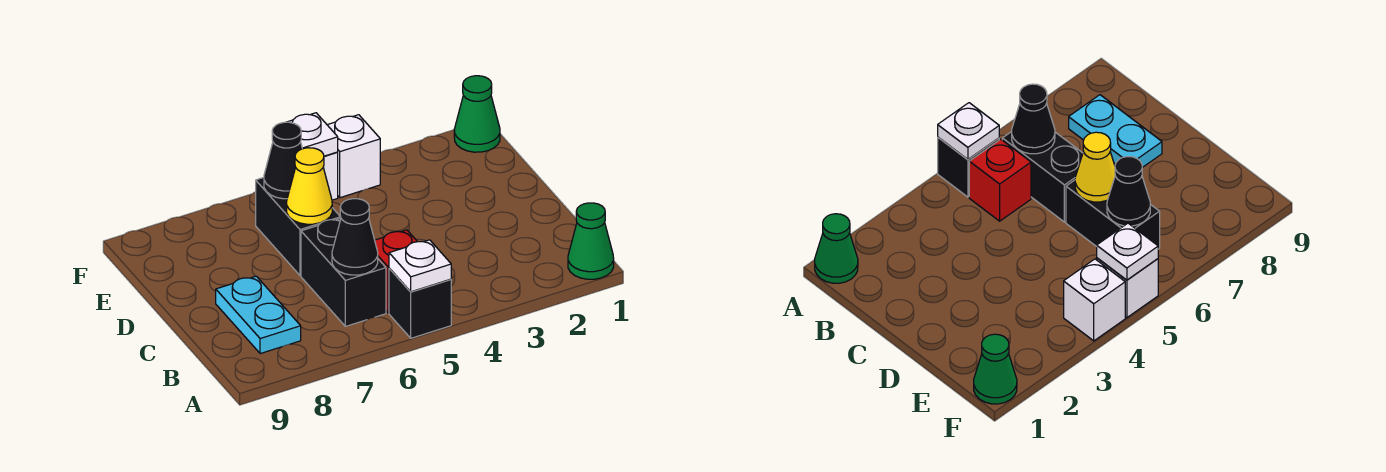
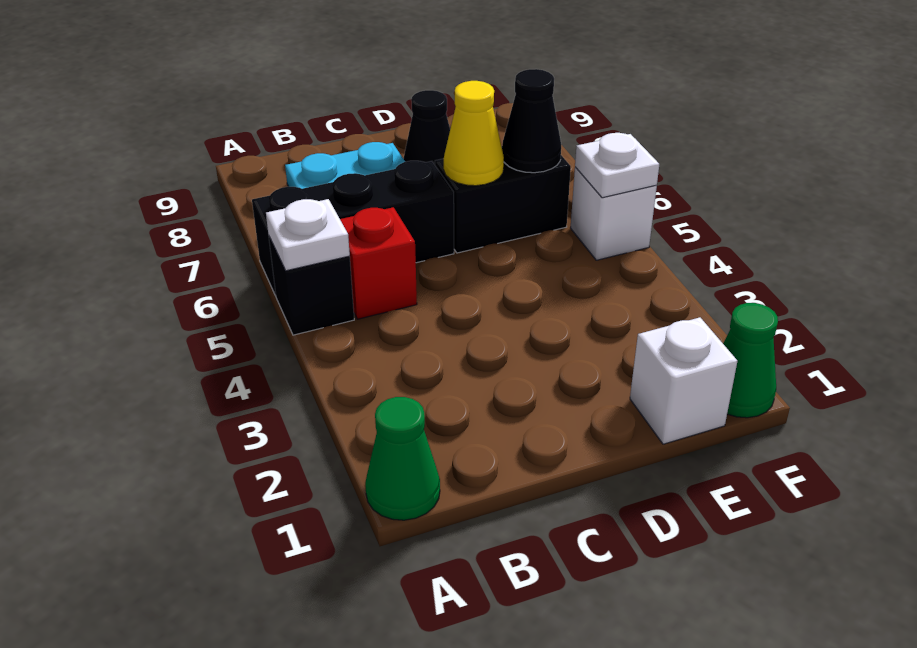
black 1x2 brick [301,218,386,326] -> black 1x3 brick [252,161,454,296]
black 1x1 cone [332,199,378,275] -> black 1x1 cone moved to [403,90,450,165]
white 1x1 brick [328,115,380,198] -> white 1x1 brick moved to [630,317,737,444]

